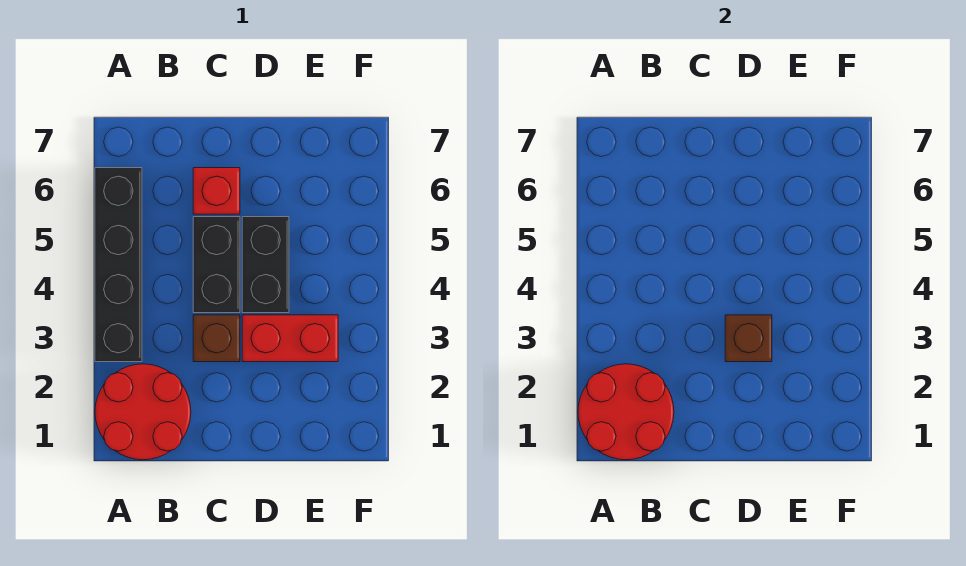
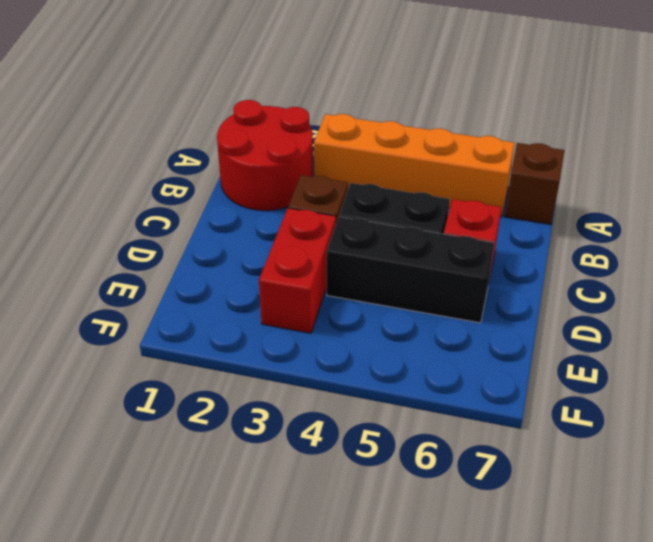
red 2x2 round brick [578,364,674,460] -> none
black 1x4 brick [95,168,142,362] -> orange 1x4 brick [314,114,514,217]
brown 1x1 brick [725,315,772,362] -> brown 1x1 brick moved to [504,143,564,225]
black 1x2 brick [242,217,289,313] -> black 1x3 brick [327,217,494,323]

